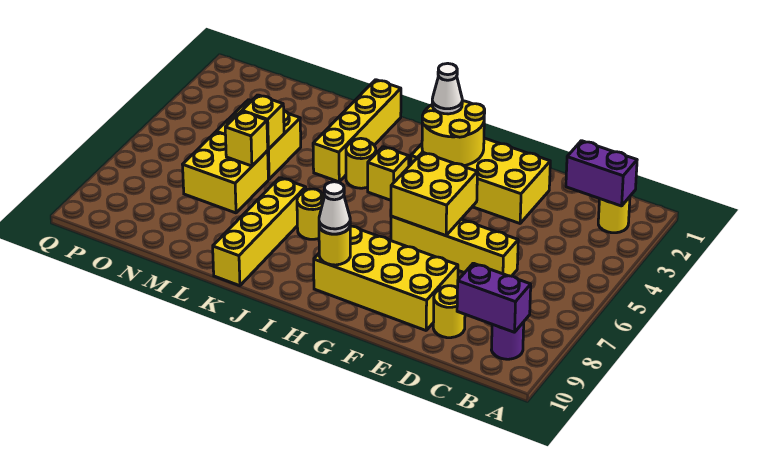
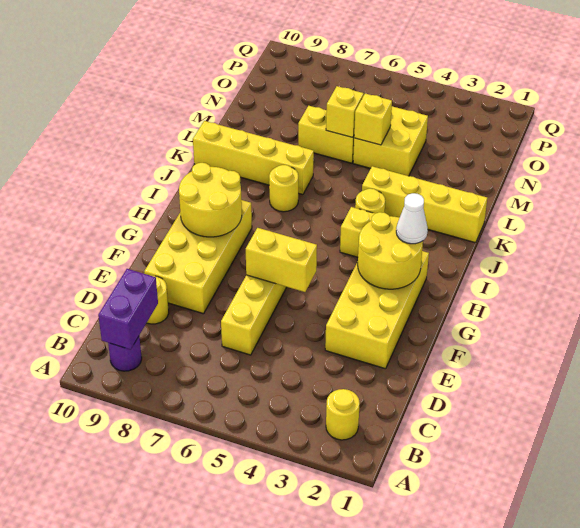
purple 1x2 brick [566,141,637,206] -> none
yellow 2x2 brick [391,152,477,236] -> yellow 1x2 brick [246,228,317,292]
yellow 1x1 round brick [319,227,350,265] -> yellow 2x2 round brick [179,163,242,237]
white 1x1 cone [319,182,350,234] -> none
yellow 2x2 brick [183,132,268,213] -> yellow 1x2 brick [298,105,354,163]

